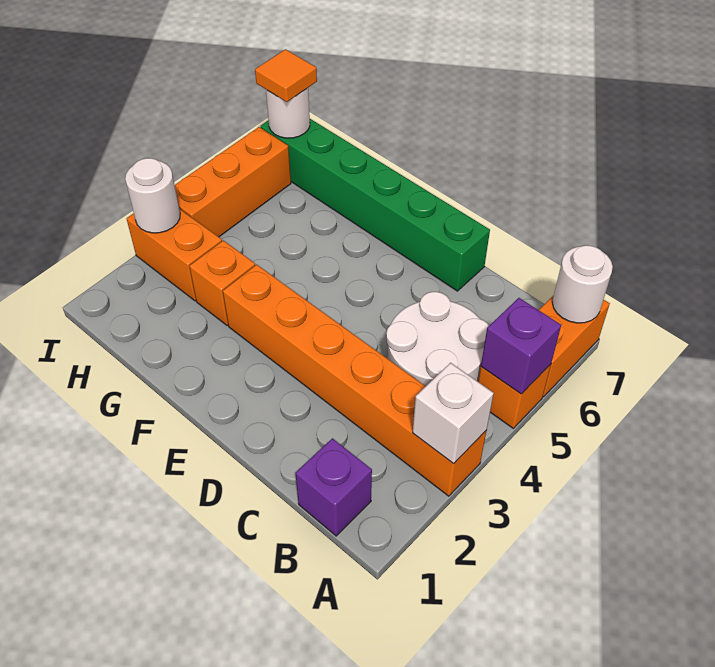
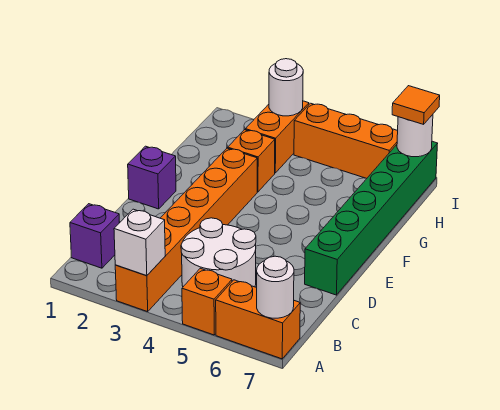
purple 1x1 brick [481,298,561,394] -> purple 1x1 brick moved to [128,146,176,209]

